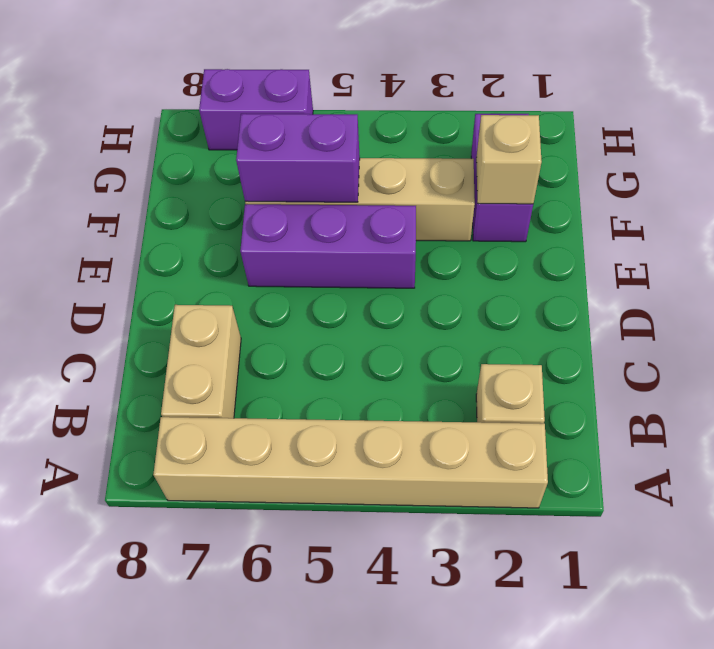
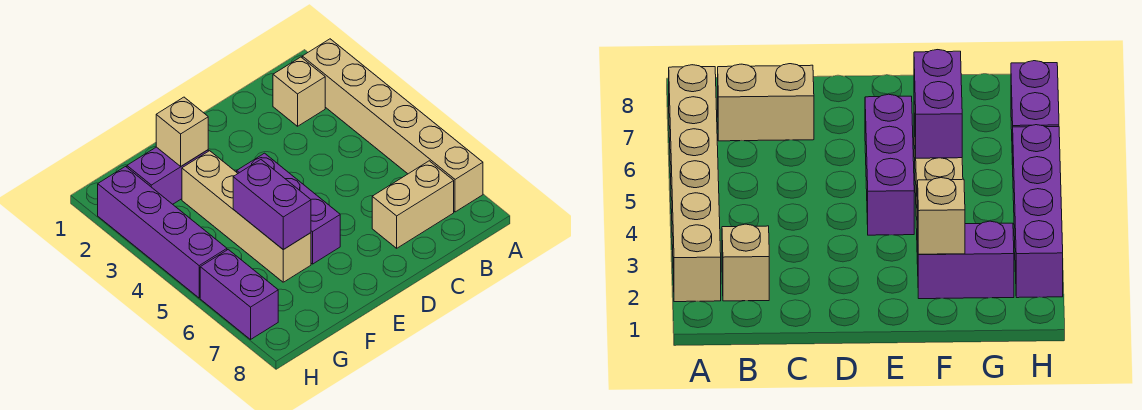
none -> purple 1x4 brick [98,167,227,298]

